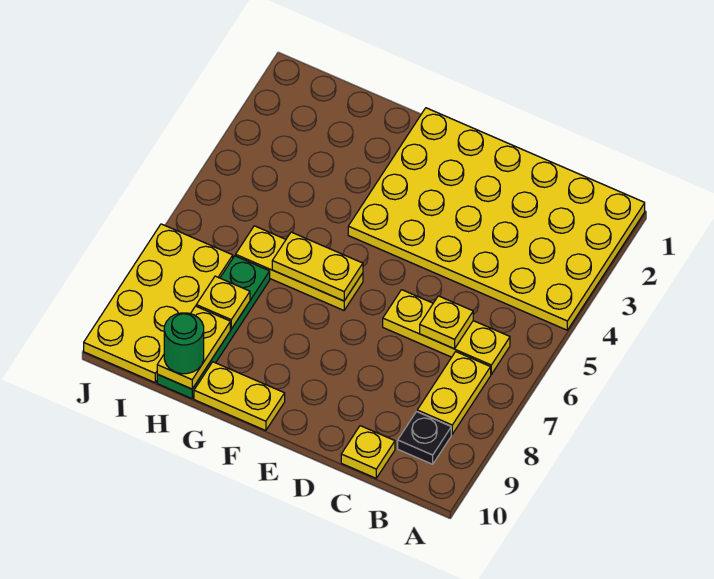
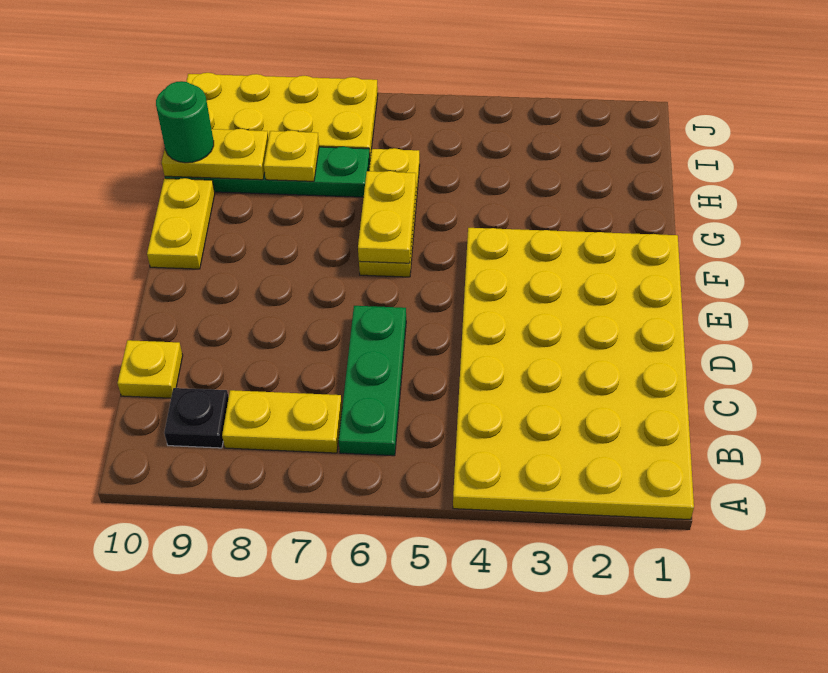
yellow 1x3 plate [383,290,510,374] -> green 1x3 plate [339,306,406,456]
yellow 1x1 plate [420,296,473,349] -> none

